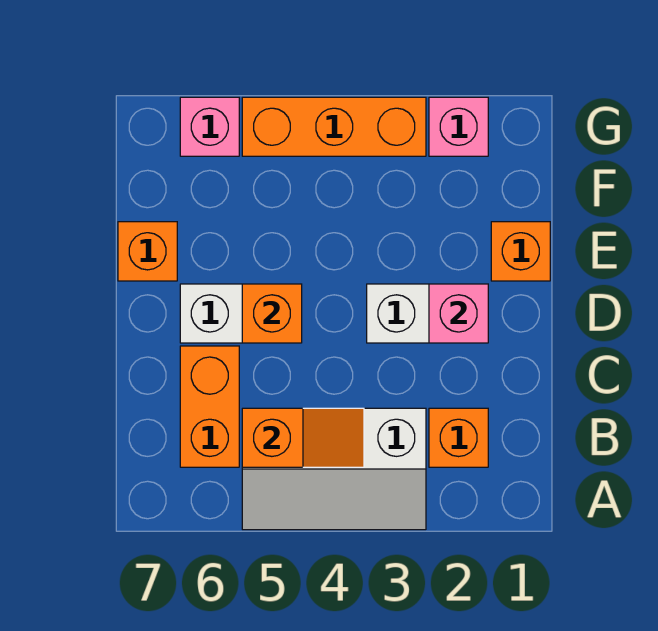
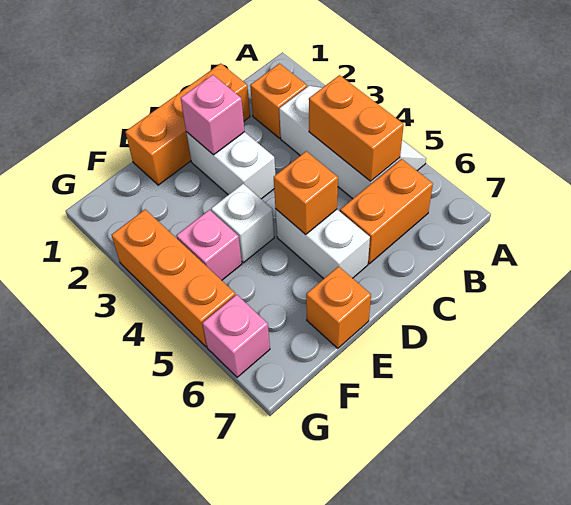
orange 1x2 slope [242,408,364,467] -> orange 1x2 brick [309,75,404,181]
orange 1x1 brick [491,222,550,281] -> orange 1x3 brick [125,63,250,185]
none -> white 1x1 brick [211,184,274,263]
pink 1x1 brick [429,97,488,156] -> pink 1x1 brick moved to [176,210,242,280]

